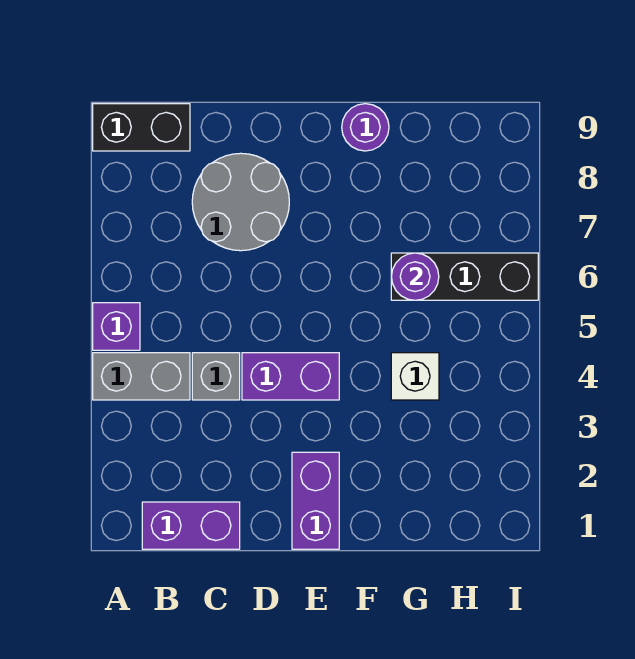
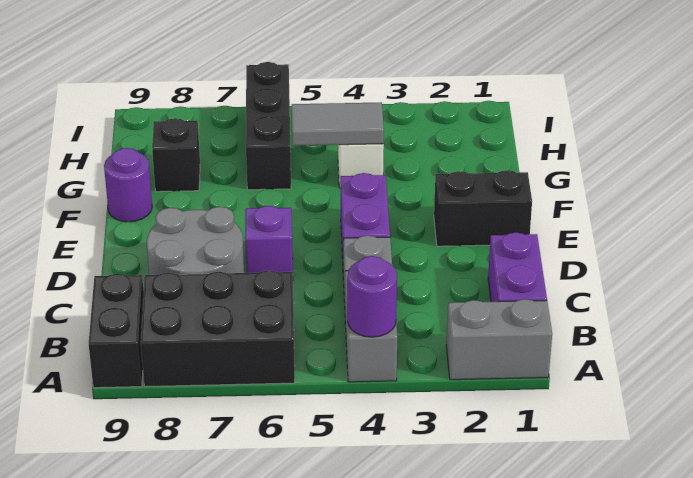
none -> grey 1x2 brick [446,299,552,380]
purple 1x1 brick [93,303,140,350] -> purple 1x1 brick moved to [245,206,293,273]
none -> black 2x3 brick [141,270,295,386]
purple 1x2 brick [292,452,339,549] -> black 1x2 brick [434,170,532,246]
none -> grey 1x2 tile [292,102,384,146]
purple 1x1 round brick [391,253,439,300] -> purple 1x1 round brick moved to [347,256,397,337]
none -> black 1x1 brick [152,118,200,192]

